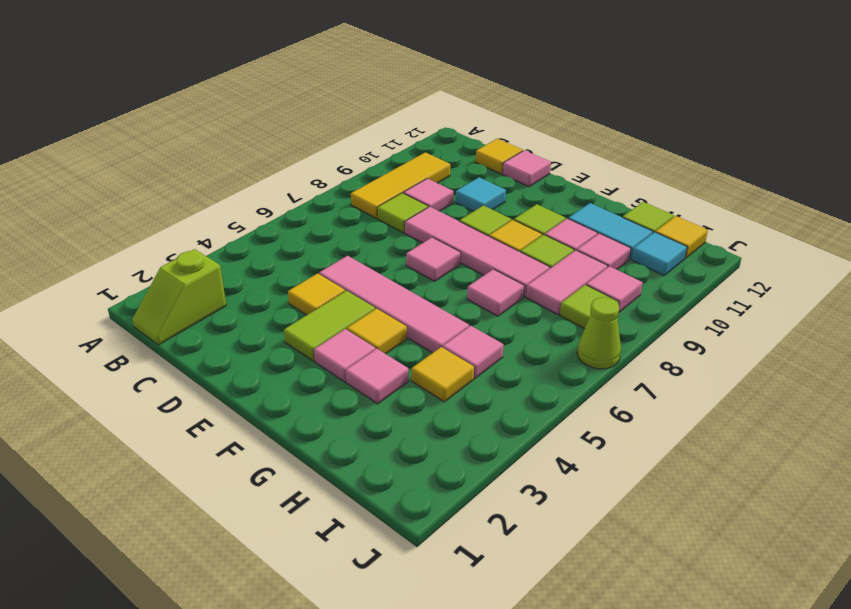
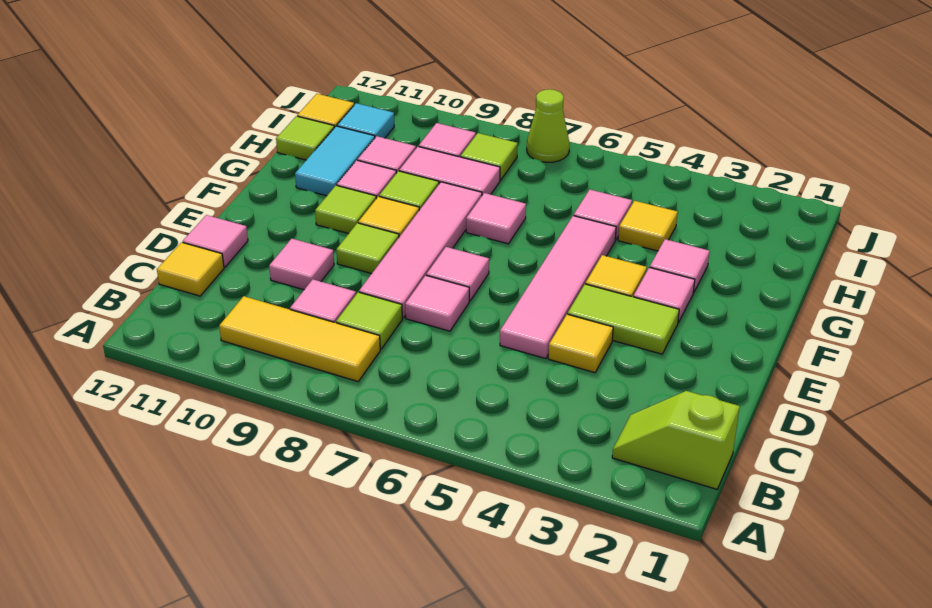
lime 1x2 slope [132,249,226,345] -> lime 1x2 slope turned to [612,391,740,489]
none -> pink 1x1 tile [405,275,469,331]
cyan 1x1 tile [456,177,506,211] -> pink 1x1 tile [269,239,334,290]

